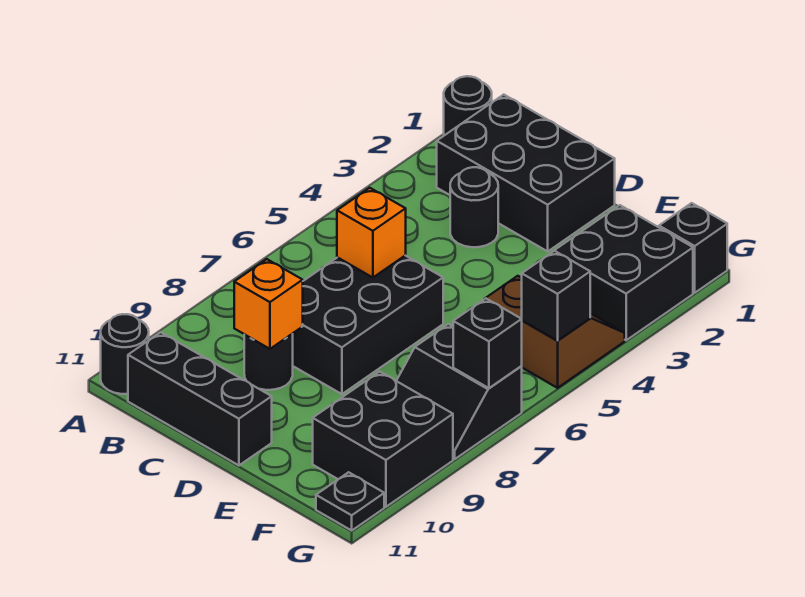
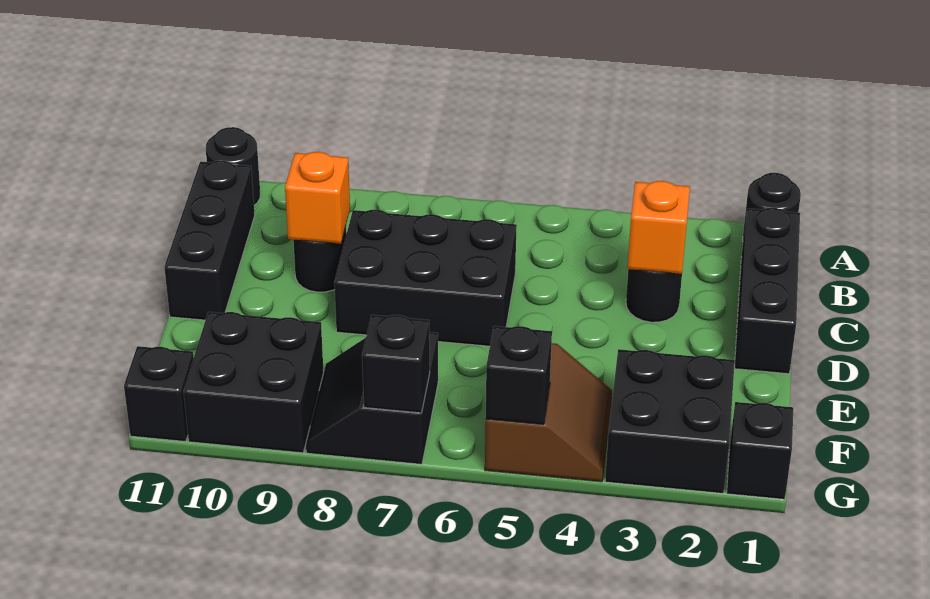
black 2x3 brick [437,95,615,251] -> black 1x3 brick [734,208,800,374]
orange 1x1 brick [337,188,406,278] -> orange 1x1 brick moved to [627,181,690,274]
black 1x1 plate [316,472,384,530] -> black 1x1 brick [124,346,194,442]

